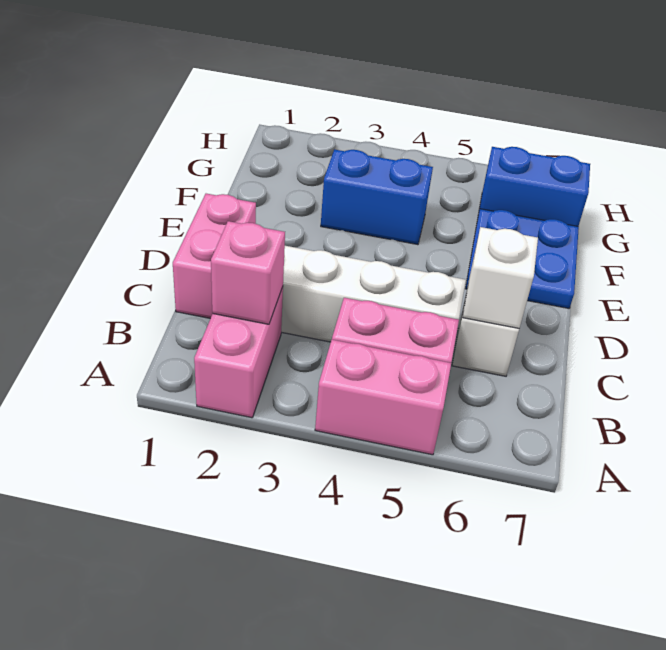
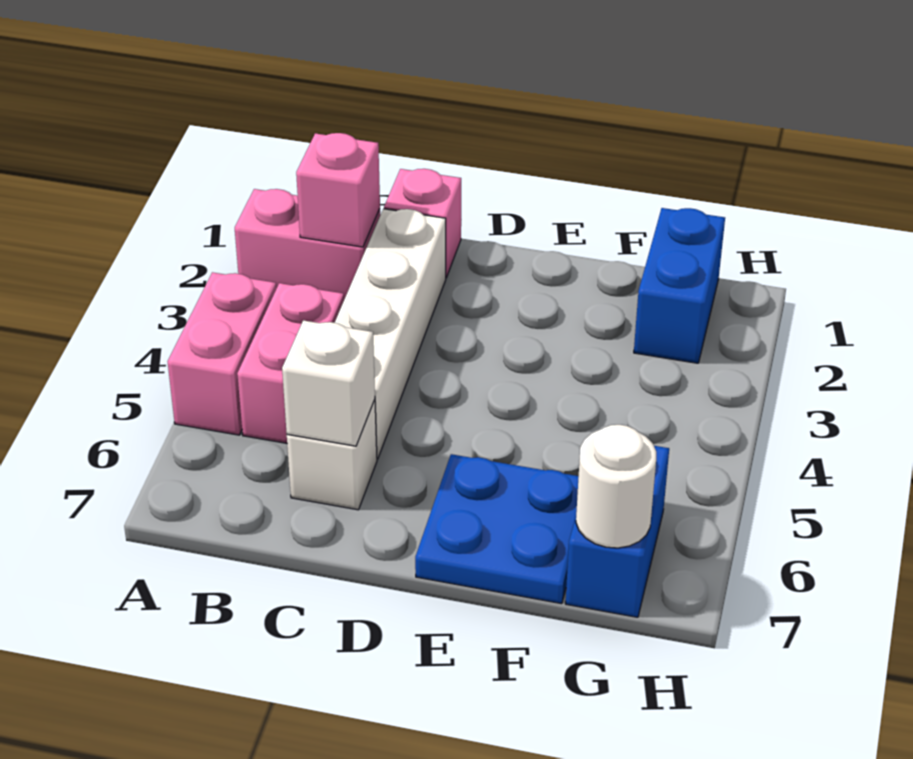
pink 1x2 brick [173,194,256,318] -> pink 1x1 brick [384,169,461,278]
blue 1x2 brick [321,150,433,245] -> blue 1x2 brick moved to [634,208,725,363]
none -> white 1x1 round brick [576,425,656,548]

